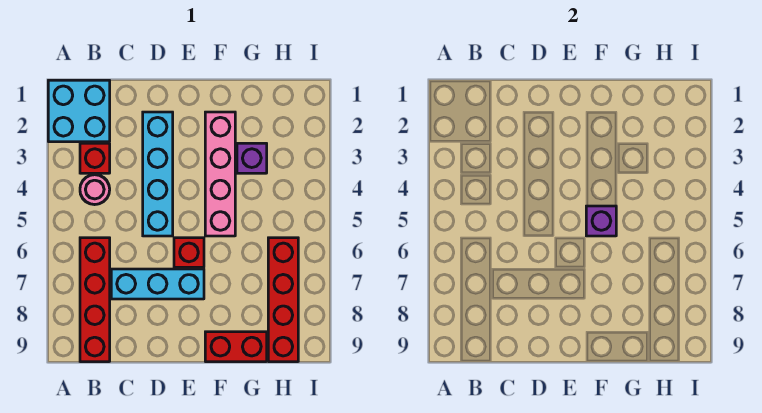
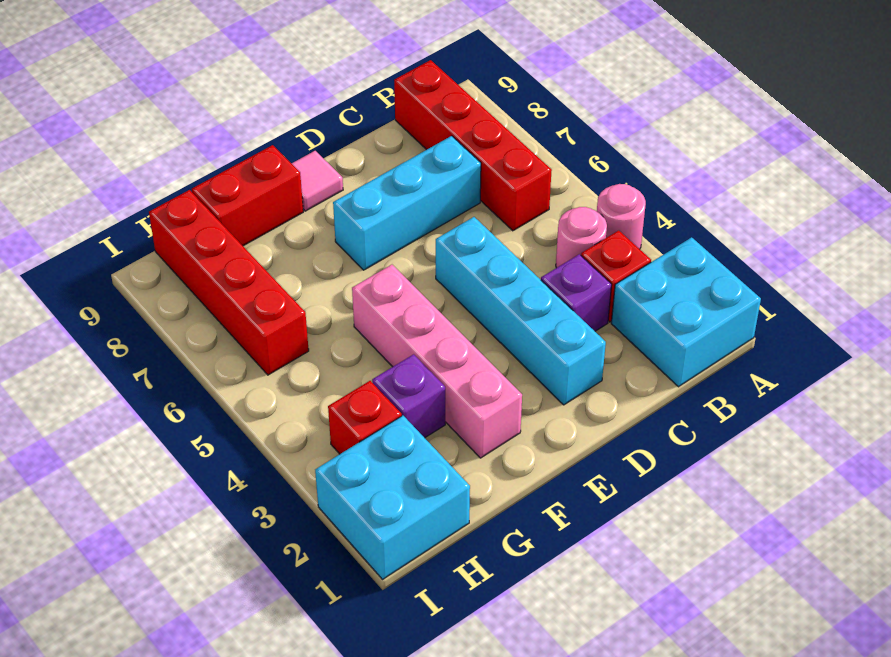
none -> pink 1x1 round brick [597,184,646,249]
red 1x1 brick [174,238,204,267] -> red 1x1 brick moved to [328,381,402,454]
none -> pink 1x1 tile [291,151,343,211]
purple 1x1 brick [586,206,616,236] -> purple 1x1 brick moved to [541,254,612,331]
none -> cyan 2x2 brick [315,416,470,579]

